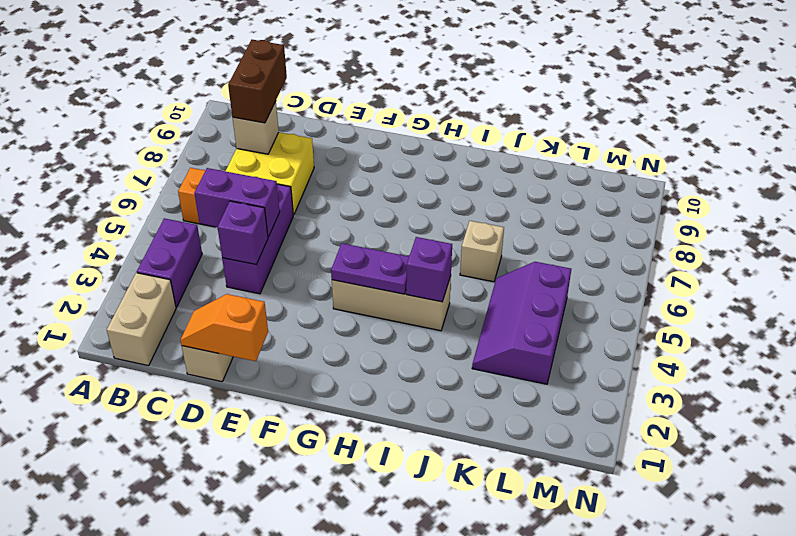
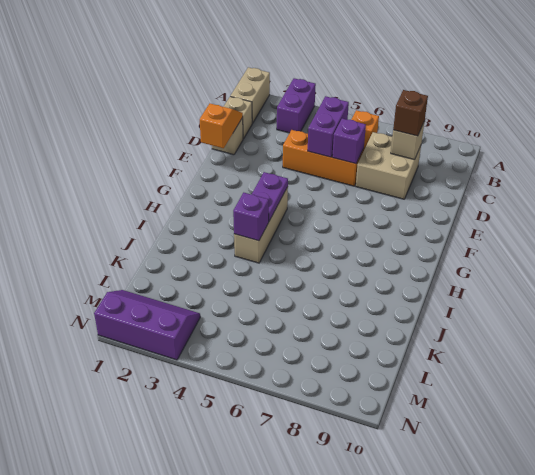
tan 1x2 brick [107,273,176,366] -> tan 1x2 brick turned to [230,67,270,123]
purple 1x2 brick [137,218,202,307] -> purple 1x2 brick turned to [277,78,316,133]
yellow 2x2 brick [226,132,314,215] -> tan 2x2 brick [356,132,421,199]
brown 1x2 brick [228,40,287,123] -> brown 1x1 brick [393,90,428,136]
purple 1x3 brick [222,184,293,294] -> orange 1x3 brick [283,130,364,186]
purple 1x1 brick [218,201,268,264] -> purple 1x1 brick moved to [332,119,366,164]
tan 1x1 brick [460,221,504,282] -> tan 1x1 brick moved to [224,97,252,139]
purple 2x3 slope [472,262,571,384] -> purple 2x3 slope moved to [94,290,200,360]

